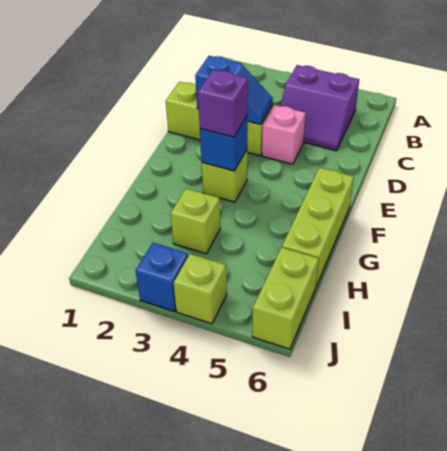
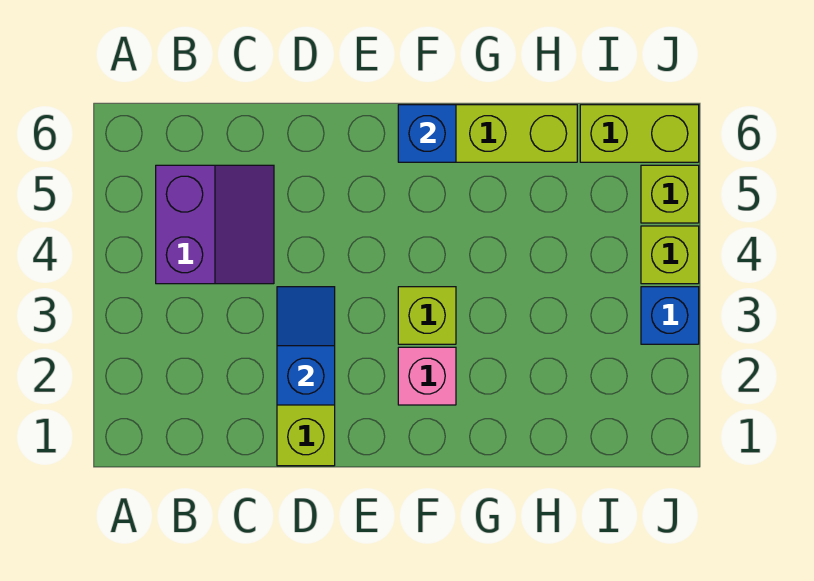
pink 1x1 brick [262,105,306,164] -> pink 1x1 brick moved to [398,347,456,405]
blue 1x1 brick [200,115,248,171] -> blue 1x1 brick moved to [398,105,456,162]
purple 1x1 brick [198,70,248,137] -> none
lime 1x1 brick [171,189,220,254] -> lime 1x1 brick moved to [641,165,699,223]

